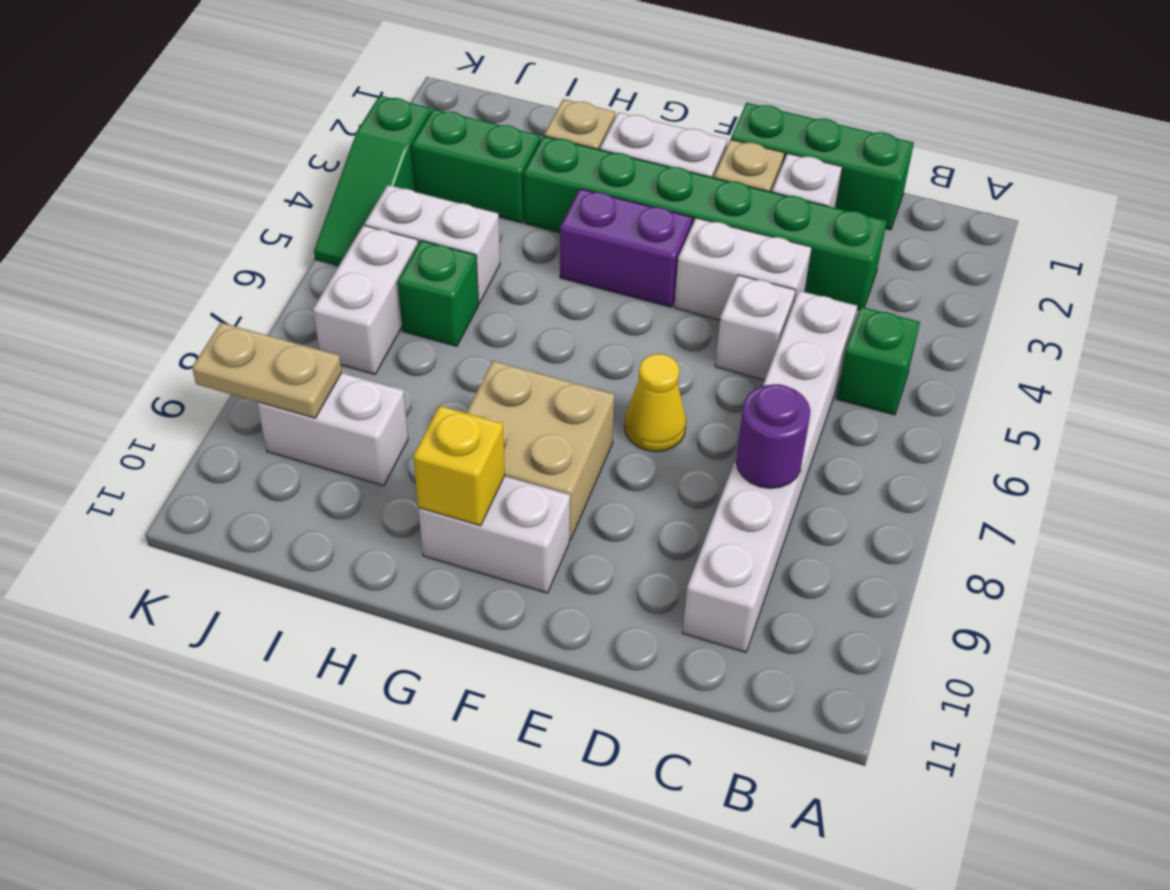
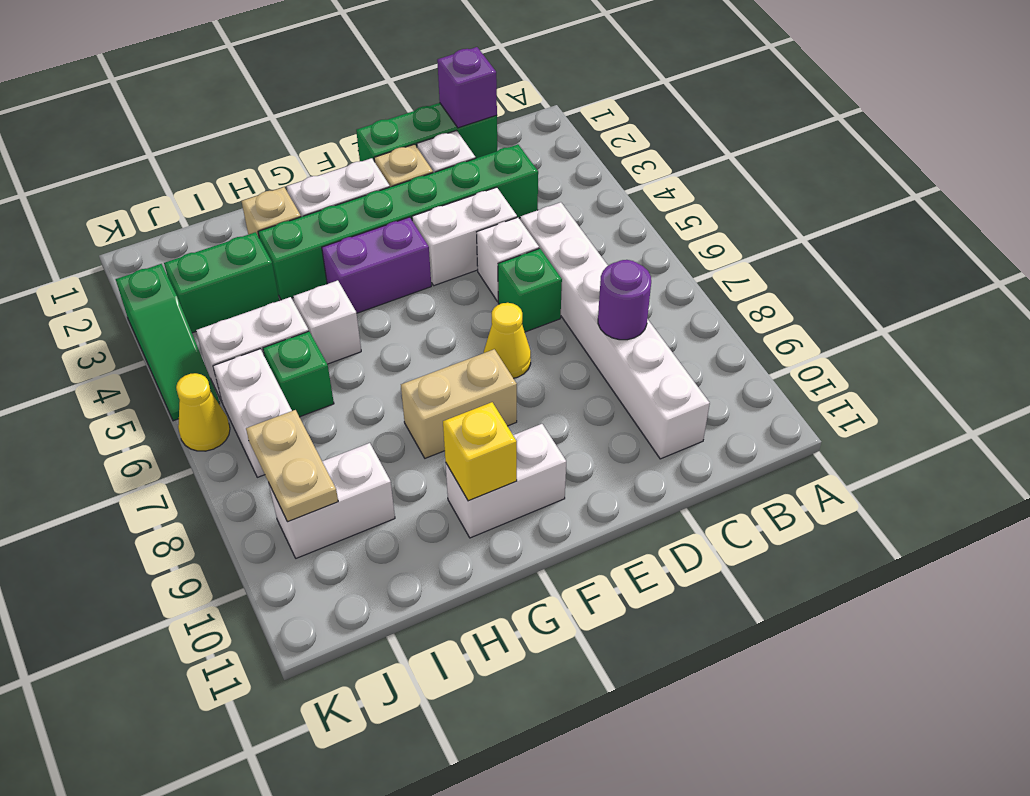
green 1x1 brick [836,307,920,415] -> green 1x1 brick moved to [498,249,562,332]
none -> purple 1x1 brick [437,47,497,128]
tan 2x2 brick [467,361,615,540] -> tan 1x2 brick [401,349,517,458]
none -> white 1x1 brick [293,280,361,364]
tan 1x2 plate [192,323,342,418] -> tan 1x2 plate turned to [246,410,338,522]
none -> yellow 1x1 cone [176,373,230,451]

